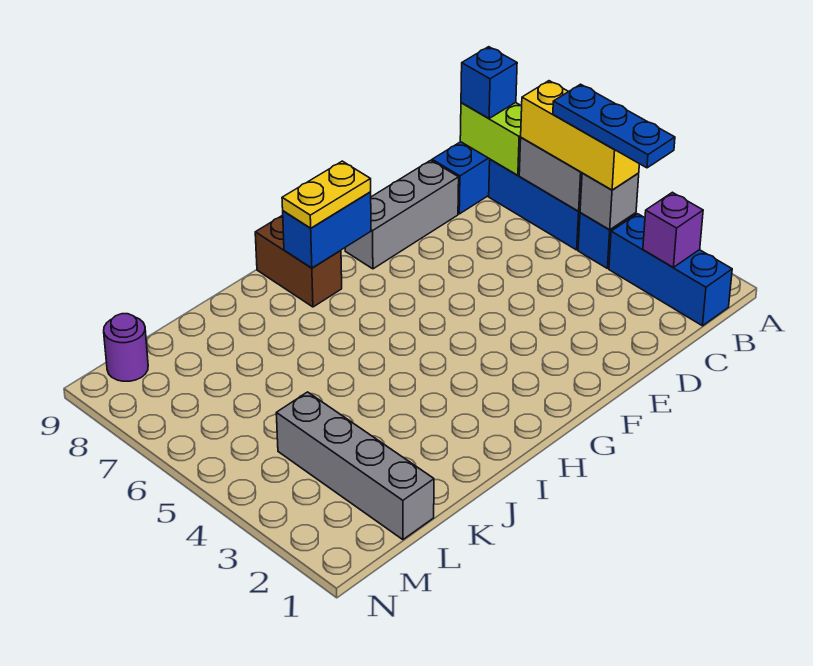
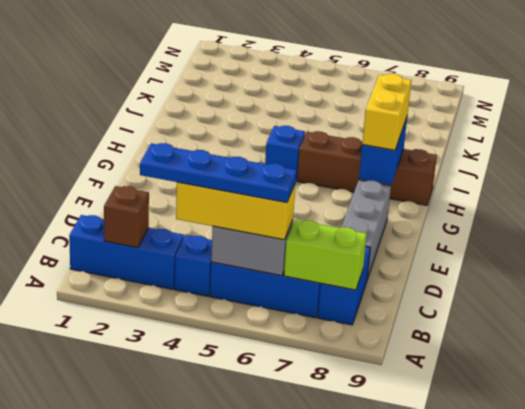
purple 1x1 brick [643,192,703,267] -> brown 1x1 brick [104,186,149,248]
blue 1x3 plate [553,84,675,168] -> blue 1x4 plate [140,143,296,202]
grey 1x1 brick [580,173,639,230] -> none
blue 1x1 brick [461,47,517,118] -> blue 1x1 brick moved to [265,126,305,179]
yellow 1x2 plate [282,161,371,228] -> yellow 1x2 brick [362,74,411,150]
brown 1x2 brick [255,215,342,307] -> brown 1x4 brick [297,131,437,205]
grey 1x4 brick [276,392,434,540] -> none
purple 1x1 round brick [104,314,148,381] -> none

